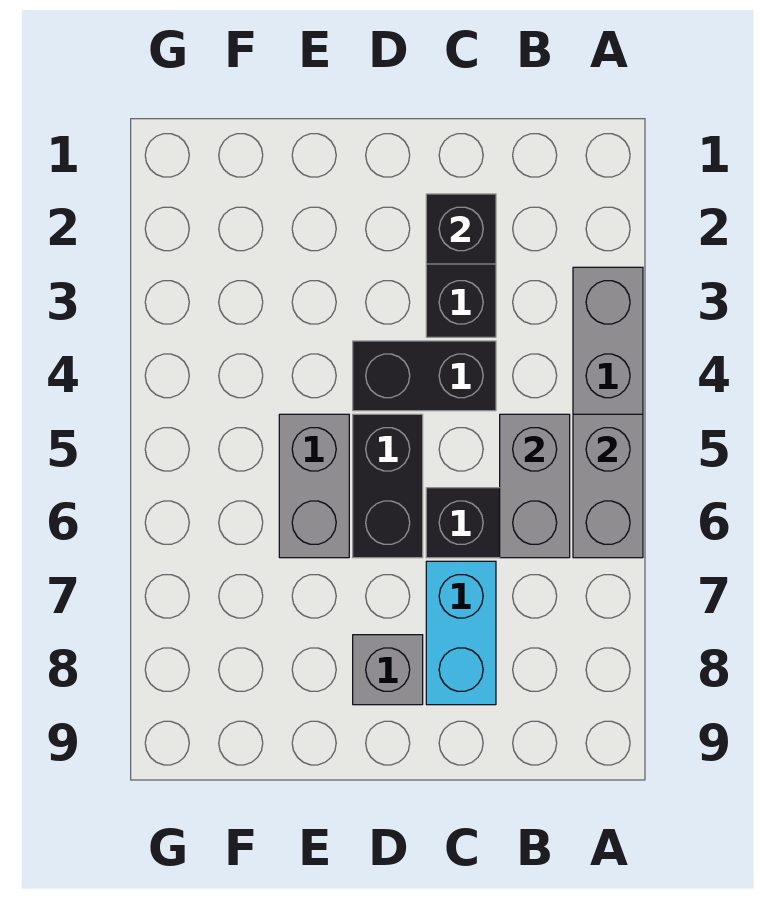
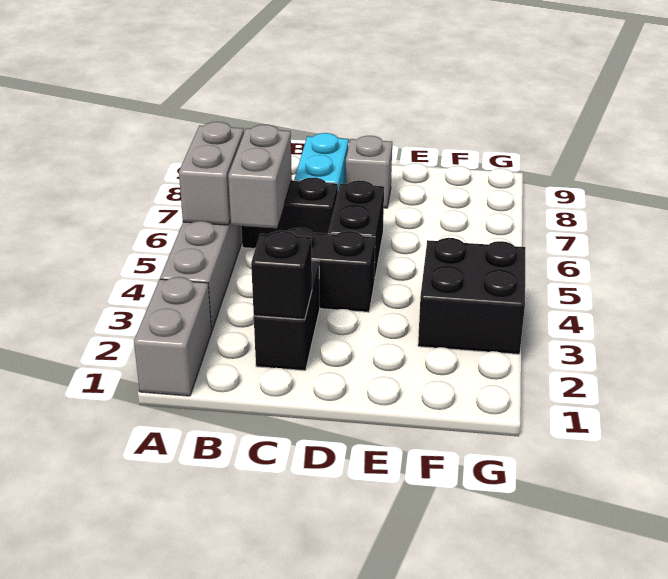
grey 1x2 brick [279,414,349,558] -> grey 1x2 brick moved to [134,277,212,396]
none -> black 2x2 brick [418,238,525,354]

